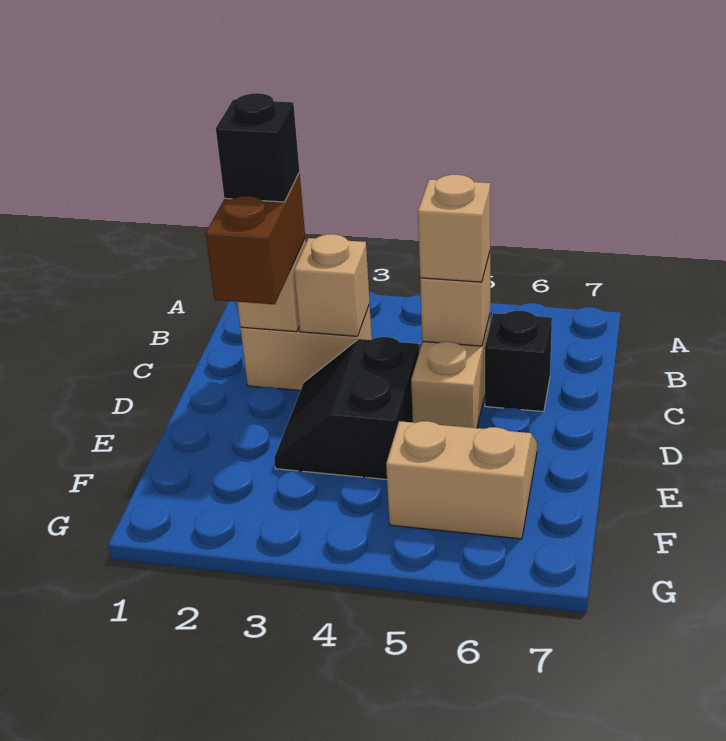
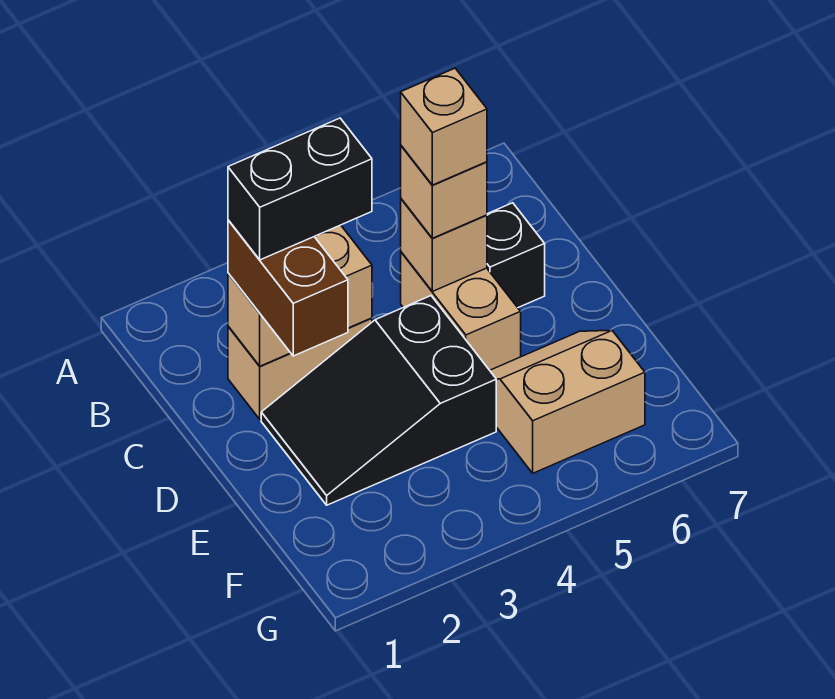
black 1x1 brick [216,93,300,202] -> black 1x2 brick [228,118,372,260]
none -> tan 1x1 brick [401,68,487,185]
black 2x2 slope [274,337,419,480] -> black 2x3 slope [261,296,496,505]

